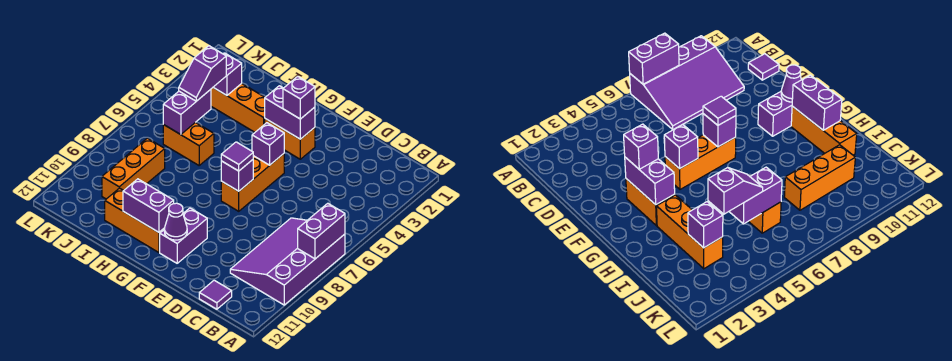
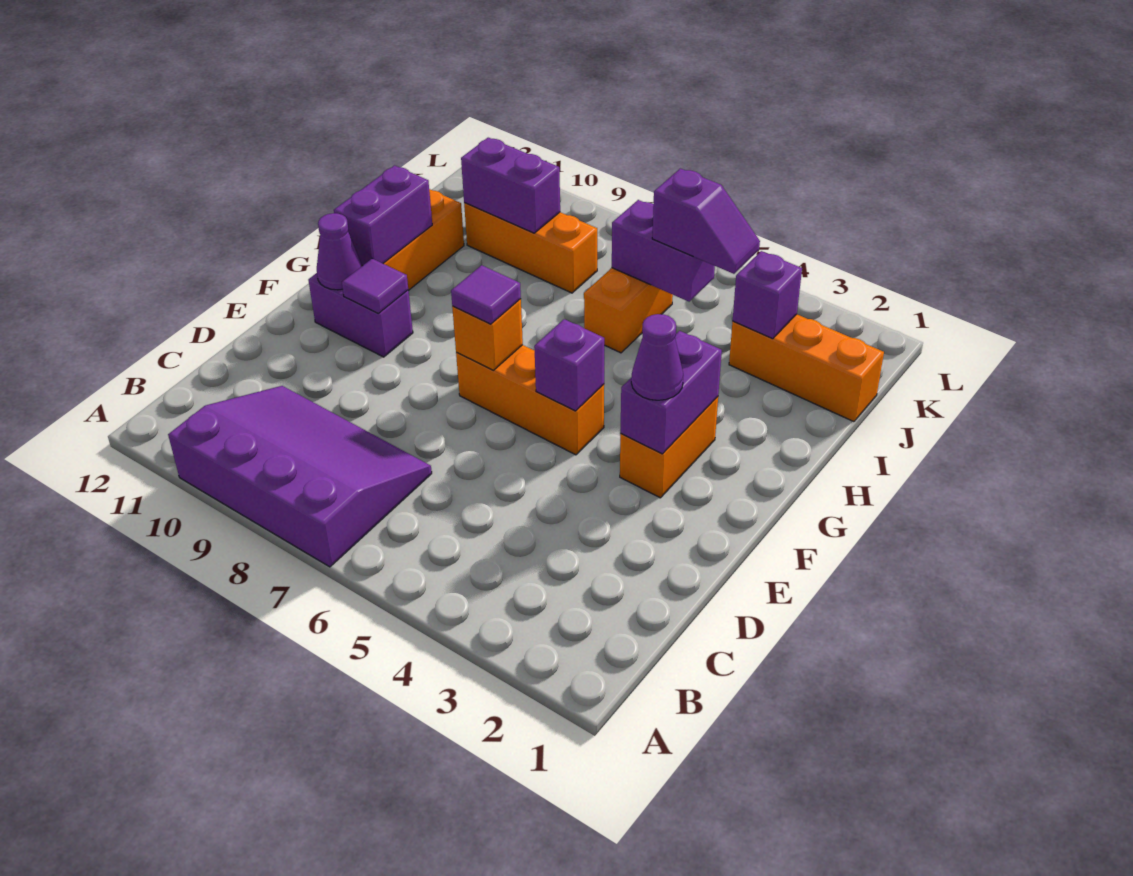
purple 1x2 brick [298,203,345,259] -> purple 1x2 brick moved to [461,138,560,233]
purple 1x1 tile [199,280,232,309] -> purple 1x1 tile moved to [342,259,408,314]
purple 1x1 brick [283,76,315,119] -> purple 1x1 cone [631,314,683,400]
purple 1x1 brick [221,160,253,191] -> orange 1x1 brick [452,299,523,370]
orange 1x3 brick [211,83,265,132] -> orange 1x3 brick turned to [729,314,884,422]
purple 1x2 slope [179,46,226,101] -> purple 1x2 slope turned to [652,169,760,274]

